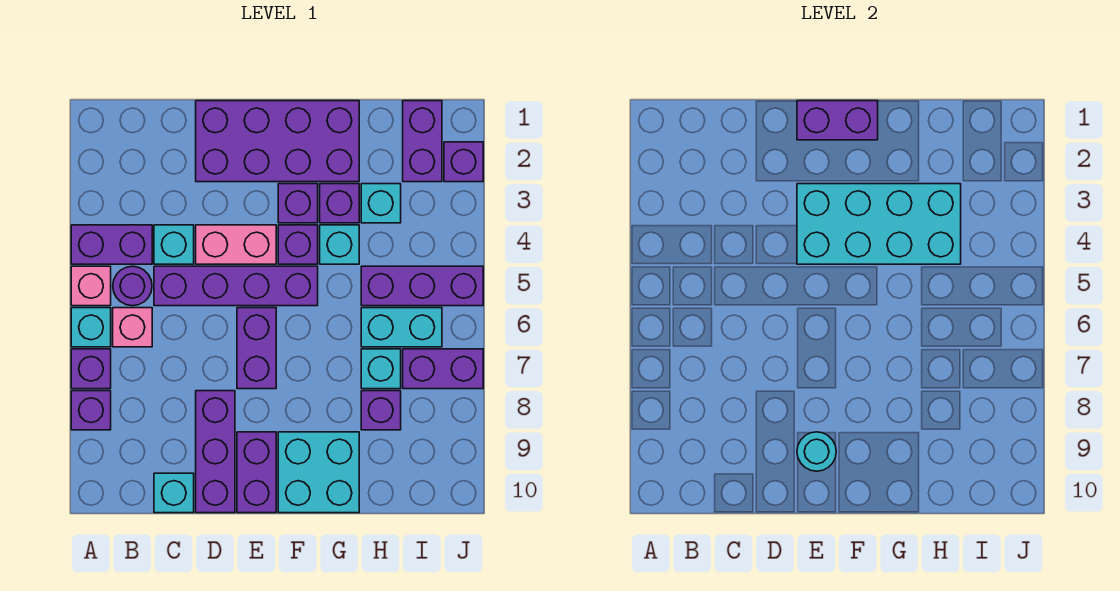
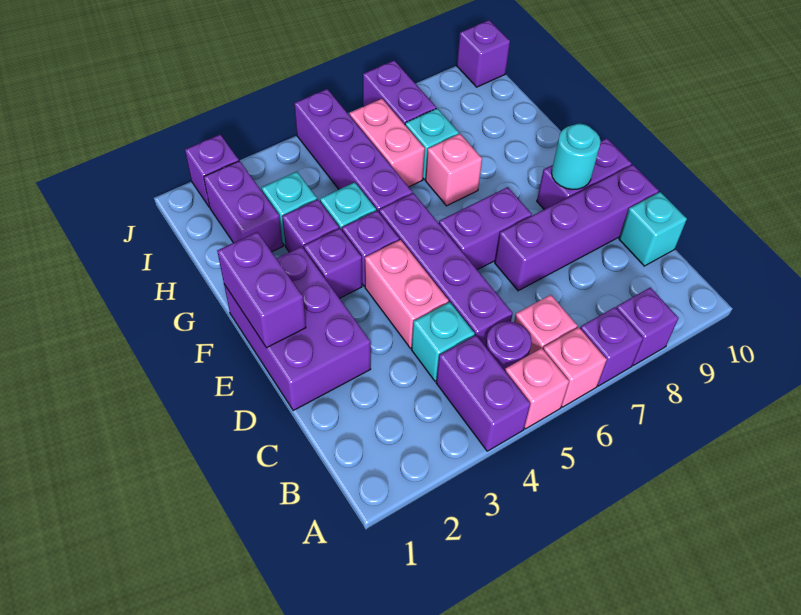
cyan 1x1 brick [71,308,111,347] -> pink 1x1 brick [543,327,607,407]
purple 2x4 brick [196,101,359,182] -> purple 2x3 brick [224,247,371,410]
purple 1x3 brick [196,391,235,513] -> purple 1x4 brick [495,165,659,291]
cyan 2x4 brick [797,184,961,264] -> none
cyan 2x2 brick [278,432,359,513] -> none
none -> pink 1x1 brick [425,134,482,206]
purple 1x3 brick [361,266,483,306] -> purple 1x4 brick [294,89,412,212]
cyan 1x2 brick [361,308,442,347] -> pink 1x2 brick [349,99,425,187]
purple 1x1 brick [361,391,401,430] -> purple 1x1 brick moved to [457,20,510,87]
purple 1x2 brick [403,101,442,182] -> purple 1x2 brick turned to [204,161,283,252]

